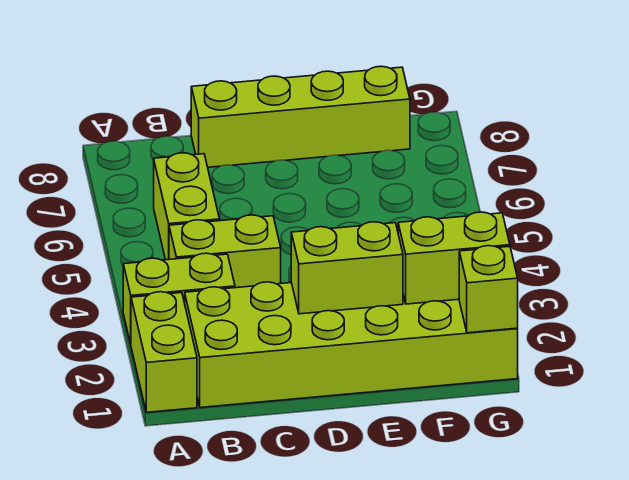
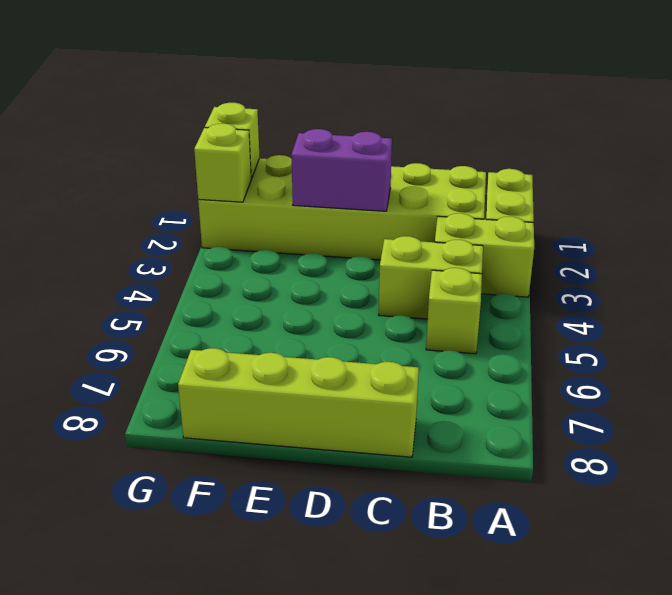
lime 1x2 brick [154,153,220,260] -> lime 1x1 brick [426,268,482,354]
lime 1x2 brick [291,222,403,314] -> purple 1x2 brick [292,129,392,211]
lime 1x2 brick [398,212,510,304] -> lime 1x1 brick [194,123,251,202]

